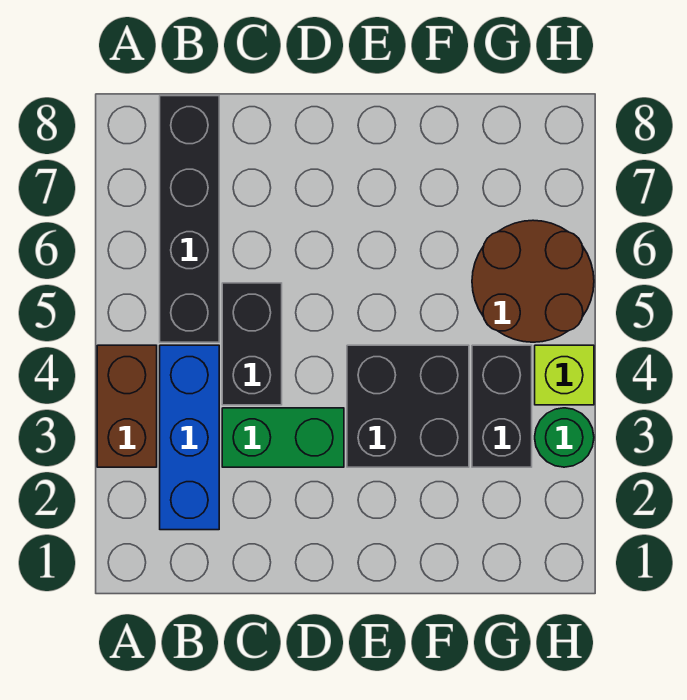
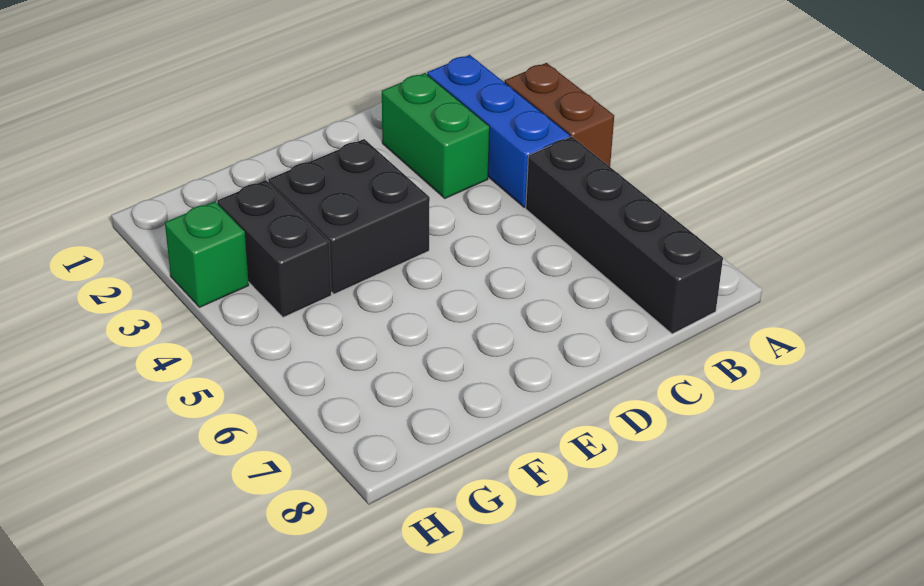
green 1x2 brick [222,408,344,467] -> green 1x2 brick turned to [382,73,490,198]
black 1x2 brick [222,283,282,405] -> none
brown 2x2 round brick [472,220,594,342] -> none
green 1x1 round brick [535,408,594,467] -> green 1x1 brick [165,201,249,307]
lime 1x1 brick [535,345,594,405] -> none

